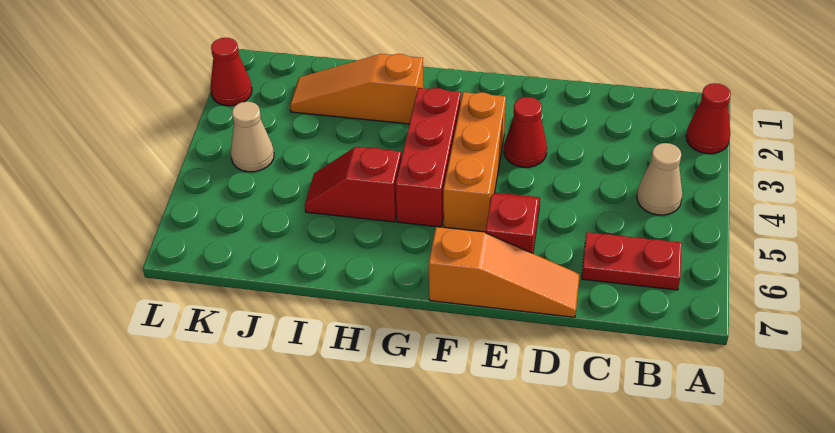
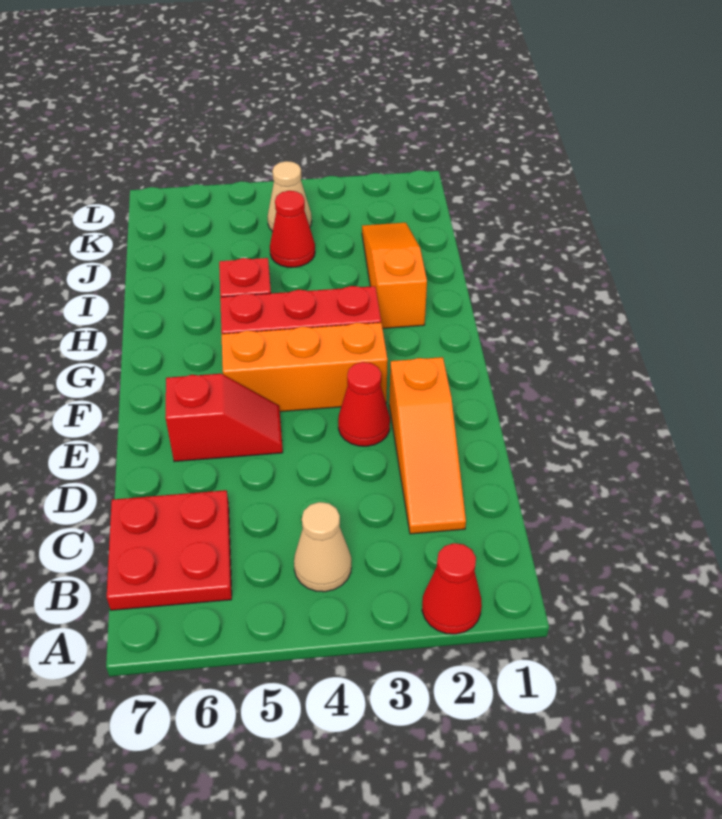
red 1x2 plate [582,232,682,290] -> red 2x2 plate [107,490,232,610]
orange 1x3 slope [429,227,580,317] -> orange 1x3 slope moved to [389,357,466,534]
red 1x1 cone [210,38,252,106] -> red 1x1 cone moved to [270,191,315,267]

